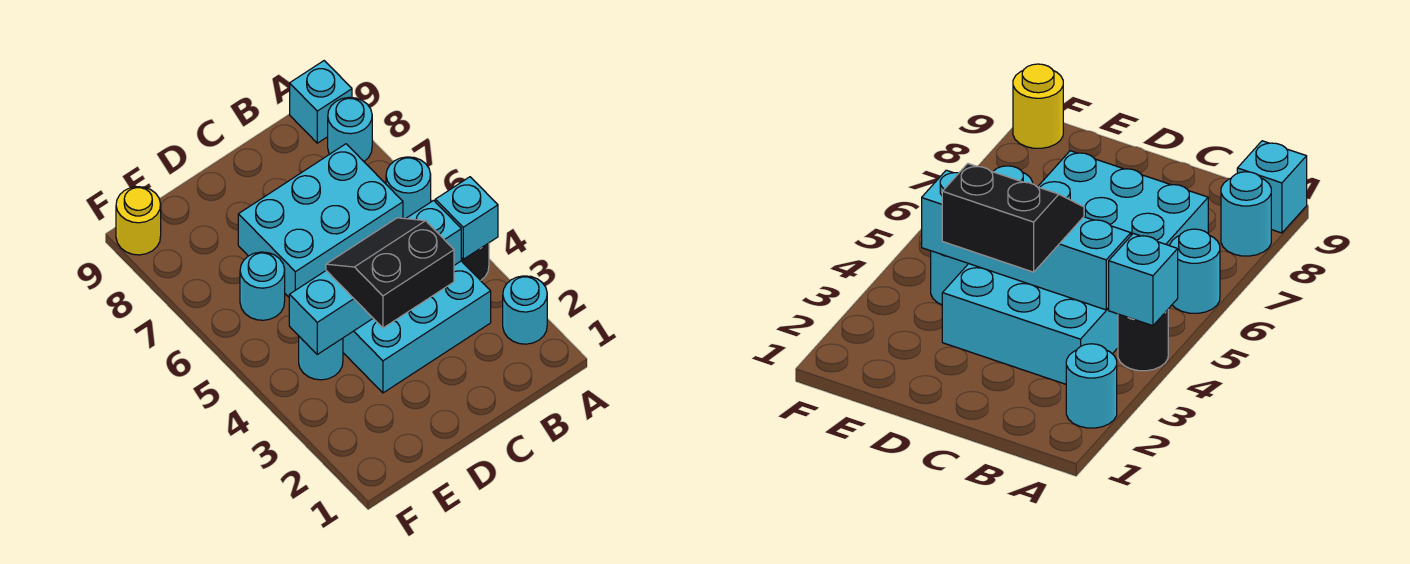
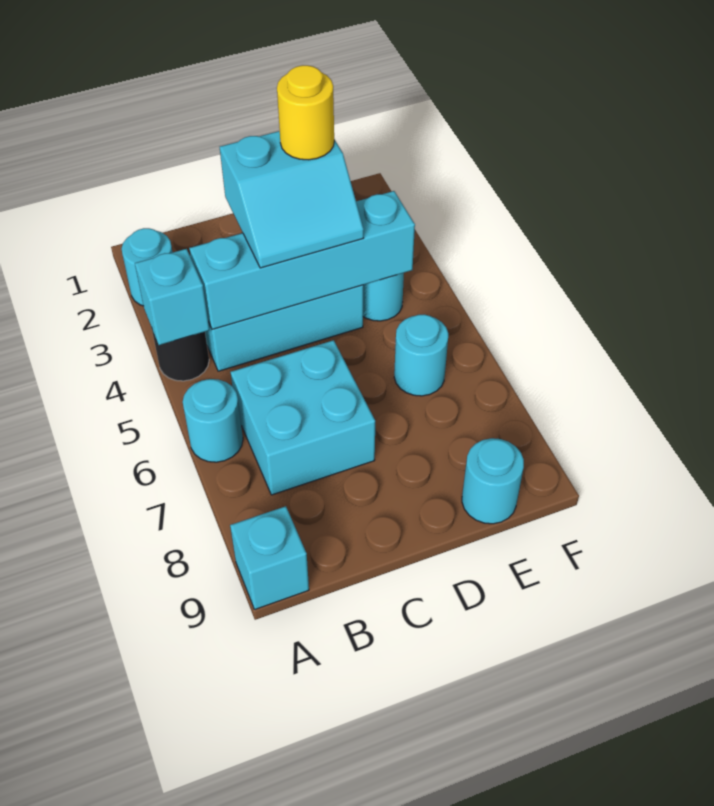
cyan 1x1 round brick [328,97,372,161] -> cyan 1x1 round brick moved to [462,438,524,524]
cyan 2x3 brick [238,144,403,297] -> cyan 2x2 brick [231,340,375,495]
black 2x2 slope [326,218,454,328] -> cyan 2x2 slope [220,131,364,268]
yellow 1x1 round brick [116,187,161,255] -> yellow 1x1 round brick moved to [277,65,334,160]

